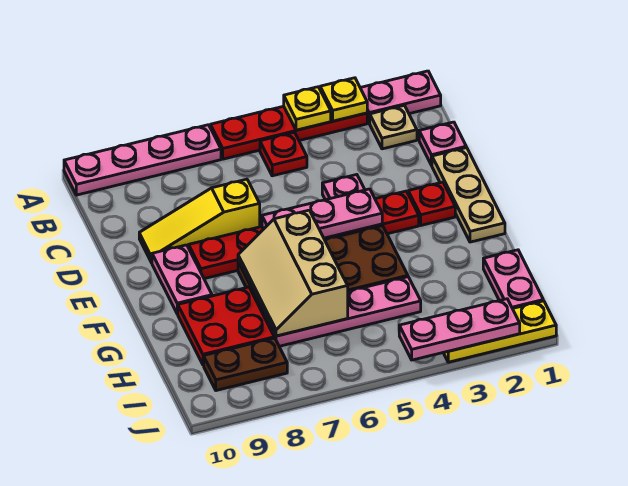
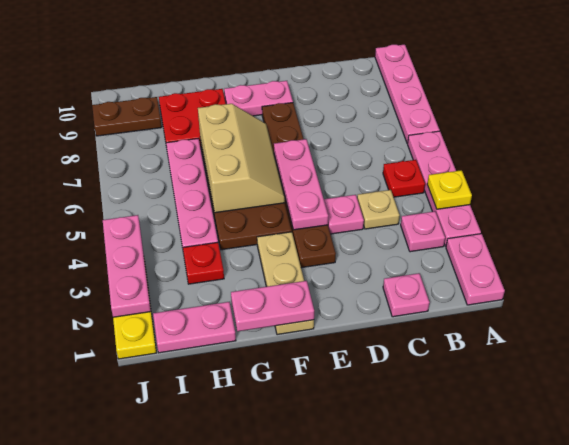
red 1x4 plate [211,106,367,159] -> pink 1x4 plate [408,131,481,246]
yellow 1x1 plate [320,78,367,121] -> none
tan 1x1 plate [370,105,417,149] -> tan 1x1 plate moved to [357,190,400,229]
none -> pink 1x1 plate [401,211,445,252]
tan 1x3 plate [432,148,505,242] -> tan 1x3 plate turned to [257,232,314,335]
yellow 1x3 slope [139,179,260,263] -> none
red 1x1 plate [408,182,455,225] -> red 1x1 plate moved to [183,242,224,284]
red 1x6 plate [189,191,419,279] -> brown 1x6 plate [262,103,336,268]
none -> pink 1x2 plate [231,281,314,331]
tan 2x3 slope [238,210,348,336] -> tan 2x3 slope turned to [198,104,285,213]
brown 1x2 plate [204,338,287,391] -> brown 1x2 plate turned to [92,97,162,136]

